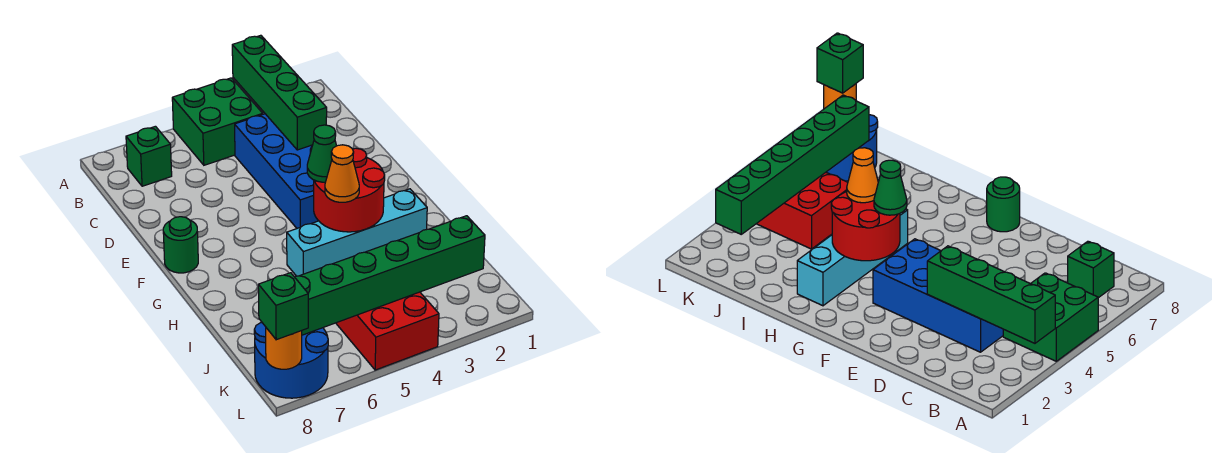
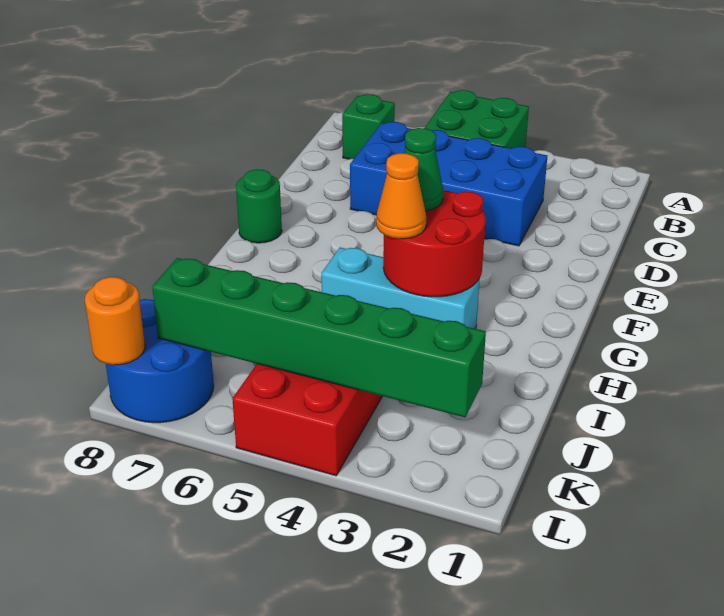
green 1x4 brick [232,35,327,150] -> none
blue 2x4 brick [235,114,318,228] -> blue 2x4 brick turned to [350,122,547,246]
cyan 1x4 brick [287,189,427,276] -> cyan 1x3 brick [321,248,479,329]
green 1x1 brick [258,273,308,340] -> none

